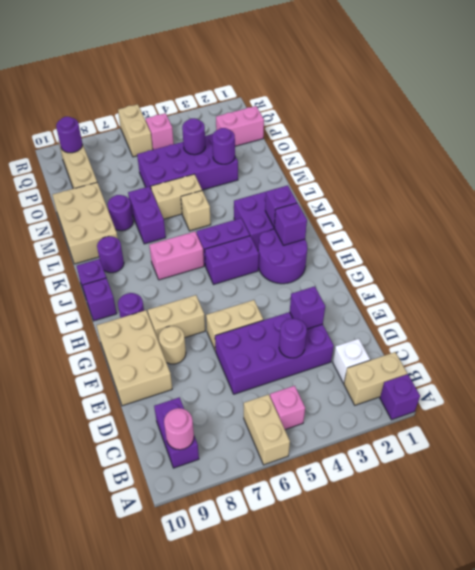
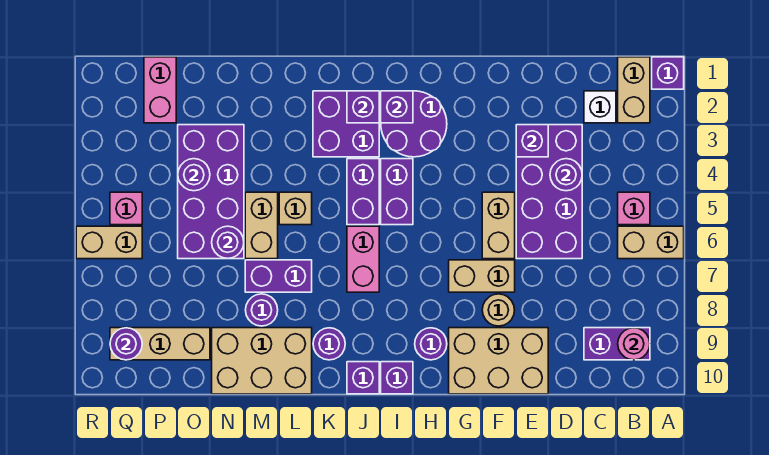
tan 1x2 brick [148,295,205,344] -> tan 1x2 brick turned to [449,260,515,292]
purple 1x1 round brick [212,128,235,164] -> purple 1x1 round brick moved to [212,226,244,258]

